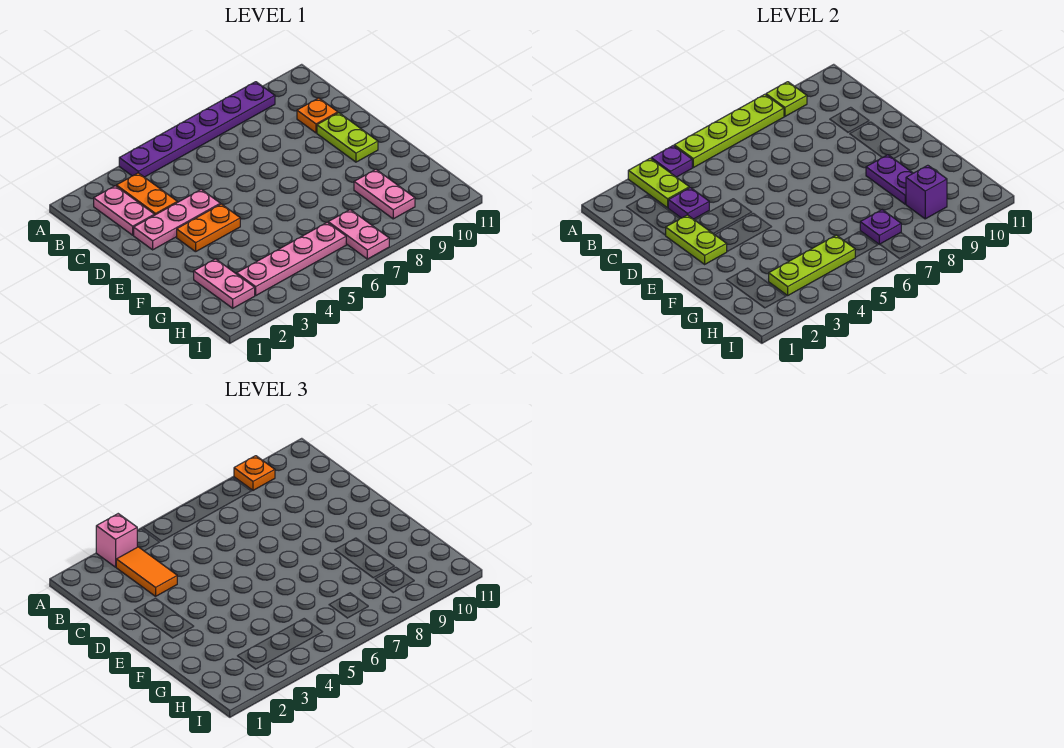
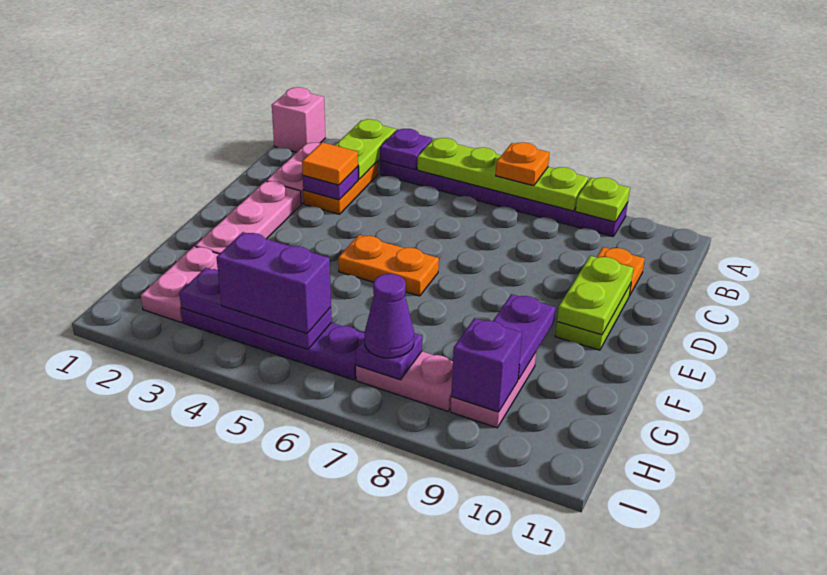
pink 1x1 brick [96,514,137,567] -> pink 1x1 brick moved to [272,87,325,152]
orange 1x1 plate [234,456,275,490] -> orange 1x1 plate moved to [496,142,550,186]
orange 1x2 tile [116,547,177,596] -> orange 1x1 tile [302,142,358,185]
pink 1x3 plate [134,189,220,250] -> pink 1x3 plate turned to [195,181,301,254]
lime 1x2 plate [665,215,727,264] -> lime 1x2 plate moved to [557,256,633,335]
orange 1x2 plate [177,204,240,252] -> orange 1x2 plate moved to [338,235,439,296]
pink 1x4 plate [237,222,346,295] -> purple 1x4 plate [181,308,365,380]
lime 1x3 plate [769,235,855,295] -> purple 1x3 plate [179,268,332,349]
none -> purple 1x2 brick [216,232,331,334]
pink 1x2 plate [328,210,389,259] -> pink 1x2 plate turned to [356,352,453,411]
none -> purple 1x1 cone [365,274,414,358]

